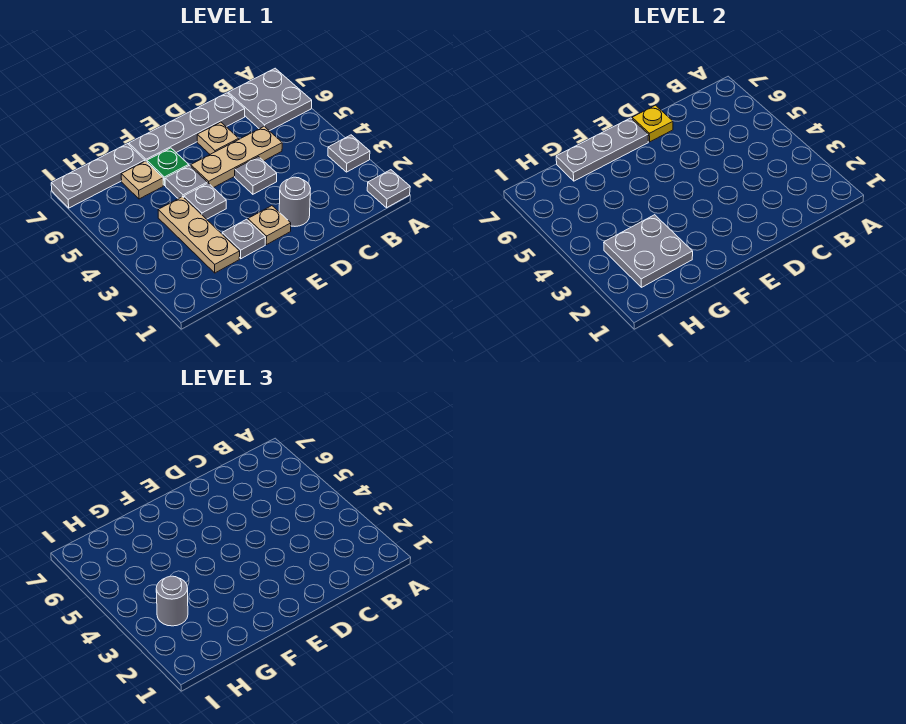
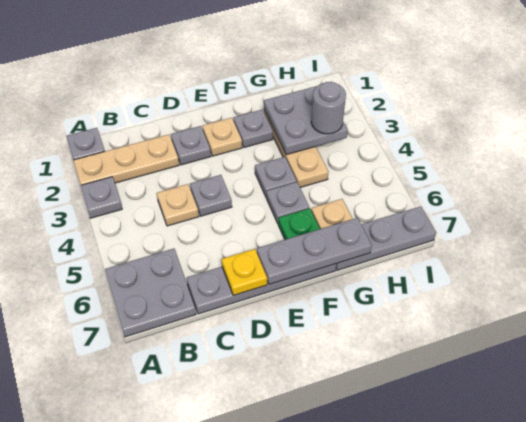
tan 1x3 plate [191,127,282,188] -> tan 1x3 plate moved to [73,135,179,185]
grey 1x1 round brick [279,177,310,226] -> grey 1x1 plate [171,126,211,165]
tan 1x1 plate [197,122,239,154] -> tan 1x1 plate moved to [157,184,199,226]

